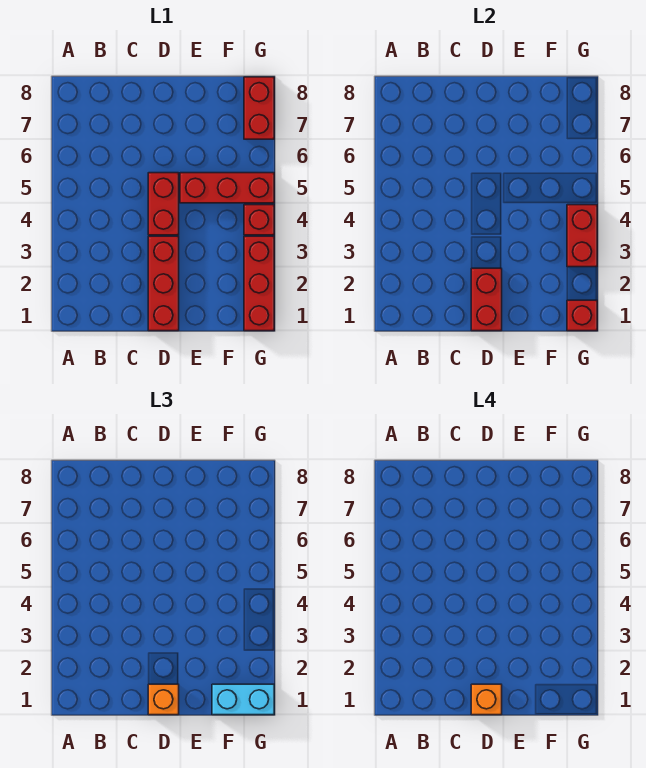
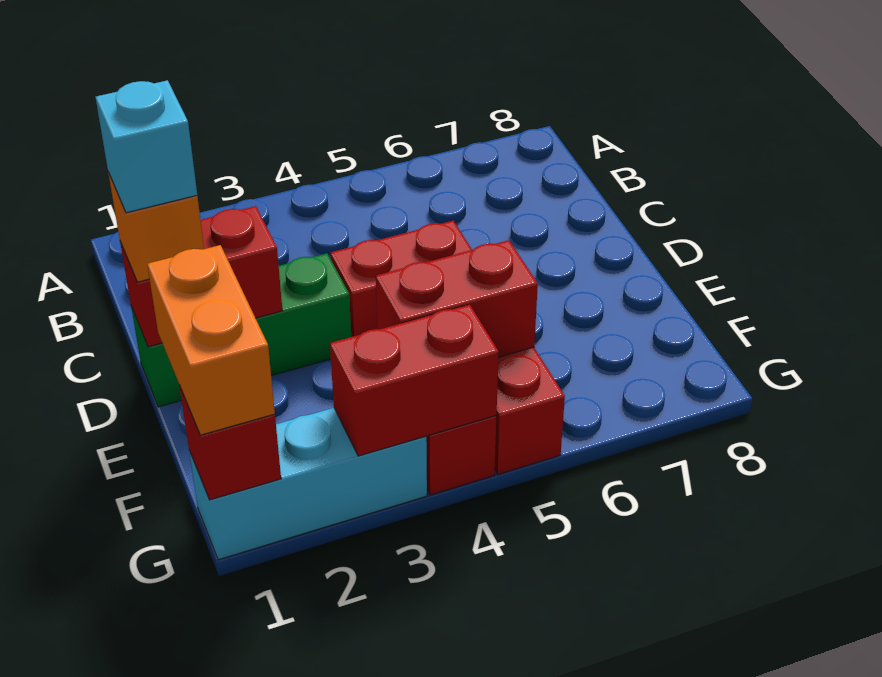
red 1x3 brick [148,236,179,331] -> green 1x3 brick [131,253,351,407]
orange 1x1 brick [471,684,502,715] -> cyan 1x1 brick [96,80,197,213]
cyan 1x2 brick [212,684,274,715] -> orange 1x2 brick [147,245,275,435]
red 1x3 brick [244,236,274,331] -> cyan 1x3 brick [189,408,427,560]
red 1x2 brick [244,77,274,139] -> red 1x2 brick moved to [376,240,538,357]

